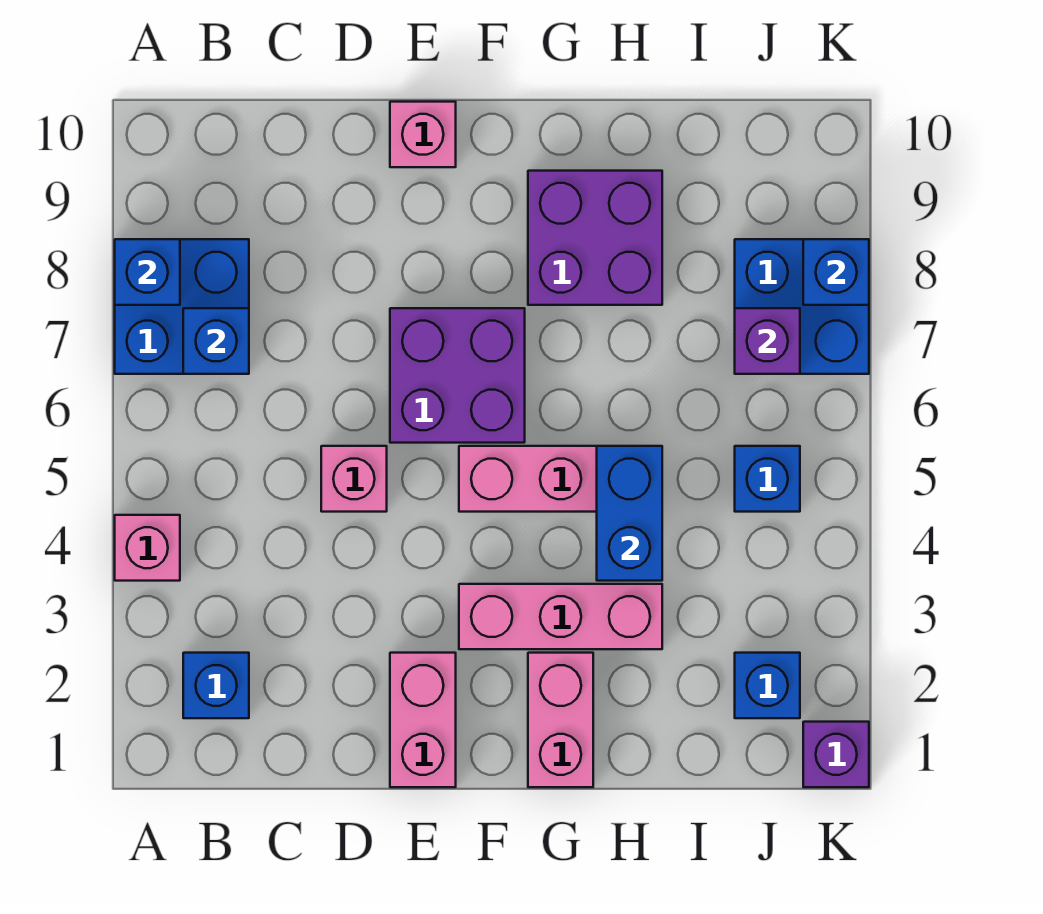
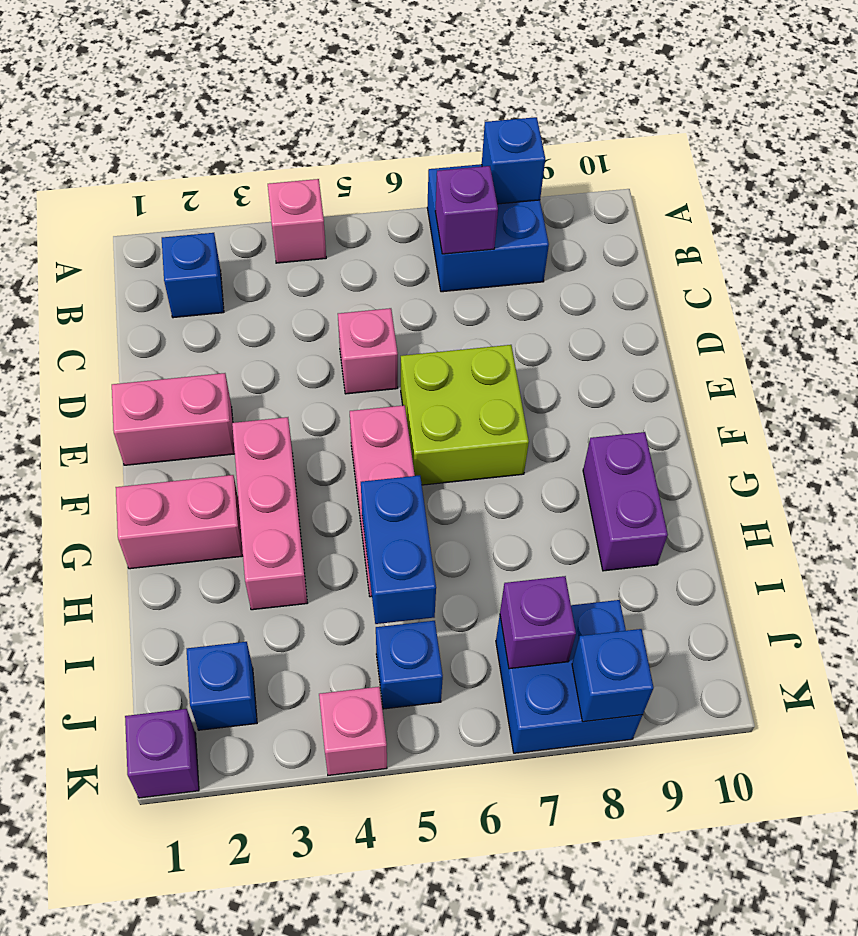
blue 1x1 brick [183,308,249,374] -> purple 1x1 brick [435,166,498,254]
purple 2x2 brick [390,308,525,443] -> lime 2x2 brick [401,345,529,485]
pink 1x1 brick [390,102,456,167] -> pink 1x1 brick moved to [319,687,387,775]
purple 2x2 brick [528,171,662,305] -> purple 1x2 brick [583,432,668,571]
blue 1x2 brick [597,446,662,581] -> blue 1x2 brick turned to [361,475,436,624]

